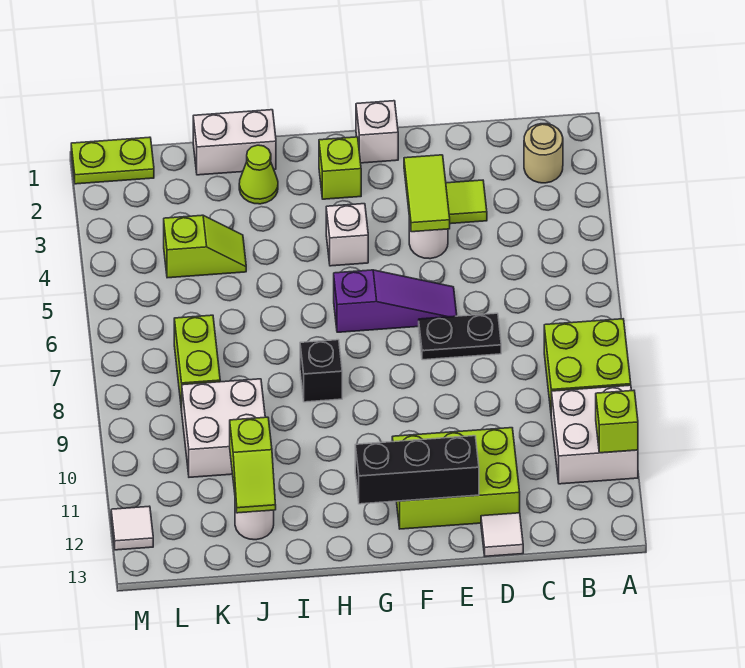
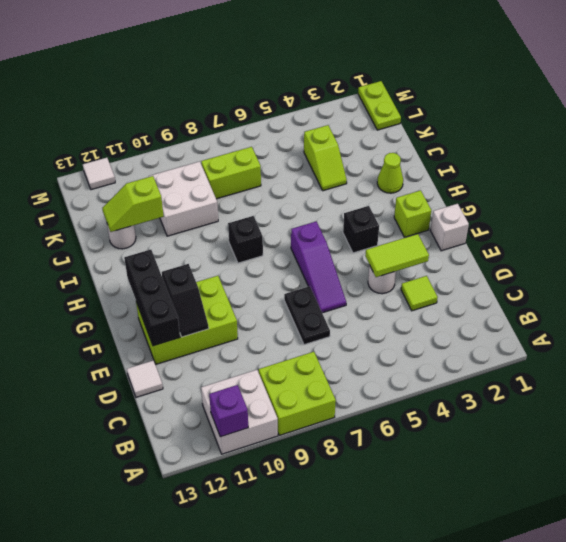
lime 1x1 brick [596,390,638,453] -> purple 1x1 brick [209,385,248,437]
tan 1x1 round brick [524,124,563,183] -> none
lime 2x3 brick [392,428,520,529] -> lime 2x3 brick turned to [136,276,238,365]
none -> black 1x2 slope [162,264,209,337]
white 1x1 brick [326,204,368,266] -> black 1x1 brick [343,206,379,253]
white 1x2 brick [193,110,276,175] -> none

